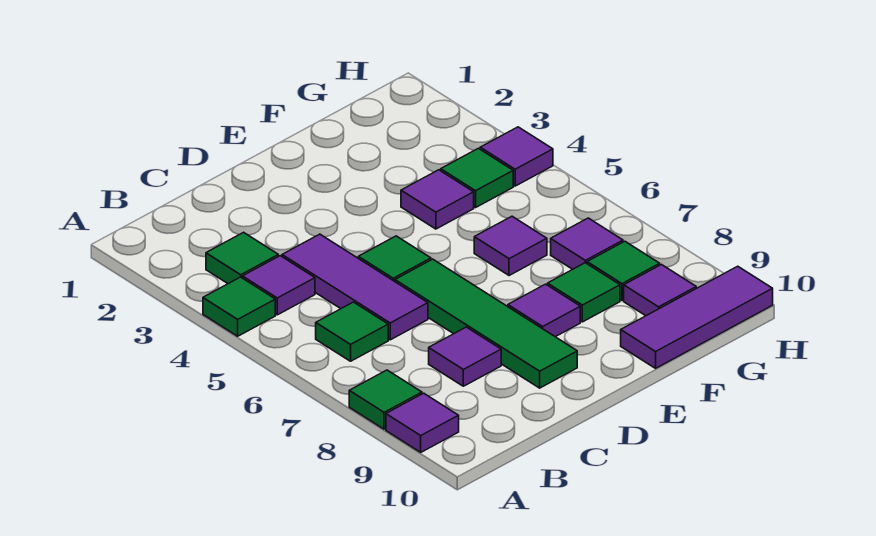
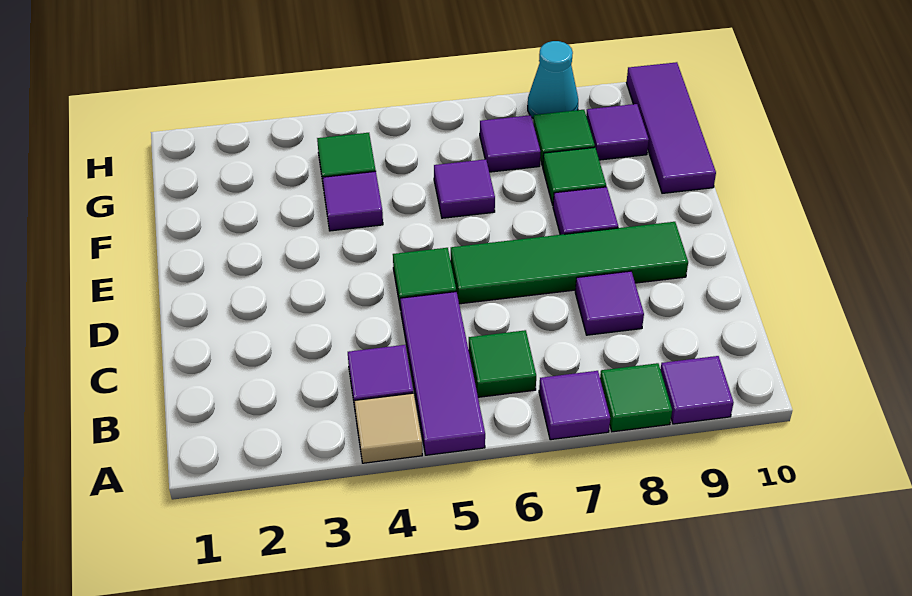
green 1x1 tile [203,277,275,336] -> tan 1x1 tile [354,393,422,463]
green 1x1 tile [206,232,278,284] -> none
purple 1x3 tile [282,234,428,340] -> purple 1x3 tile turned to [400,292,485,455]
purple 1x1 tile [480,127,553,186] -> purple 1x1 tile moved to [539,371,610,440]
none -> cyan 1x1 cone [528,41,578,118]

